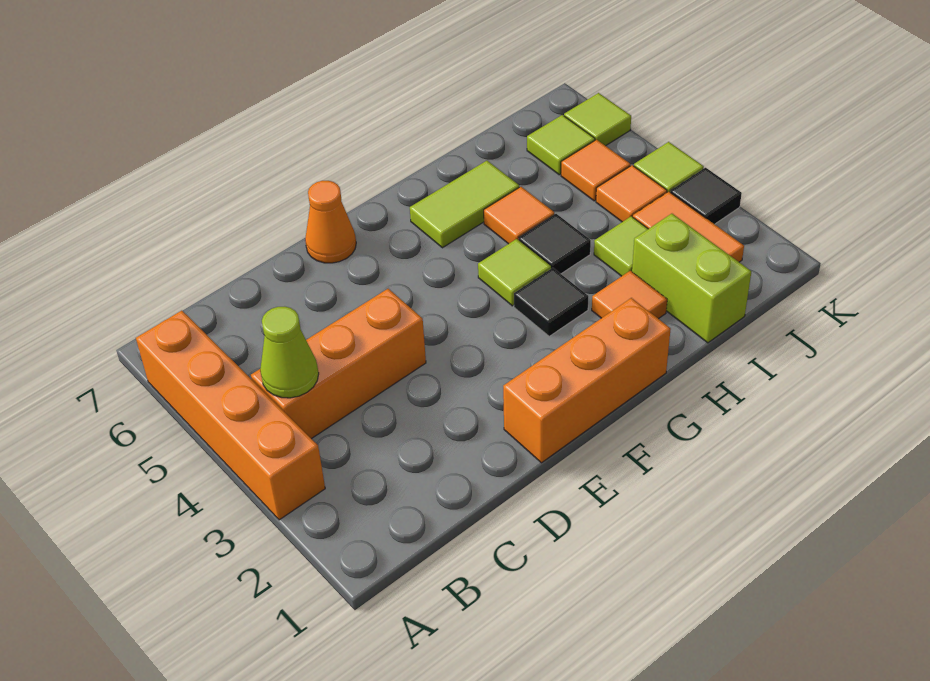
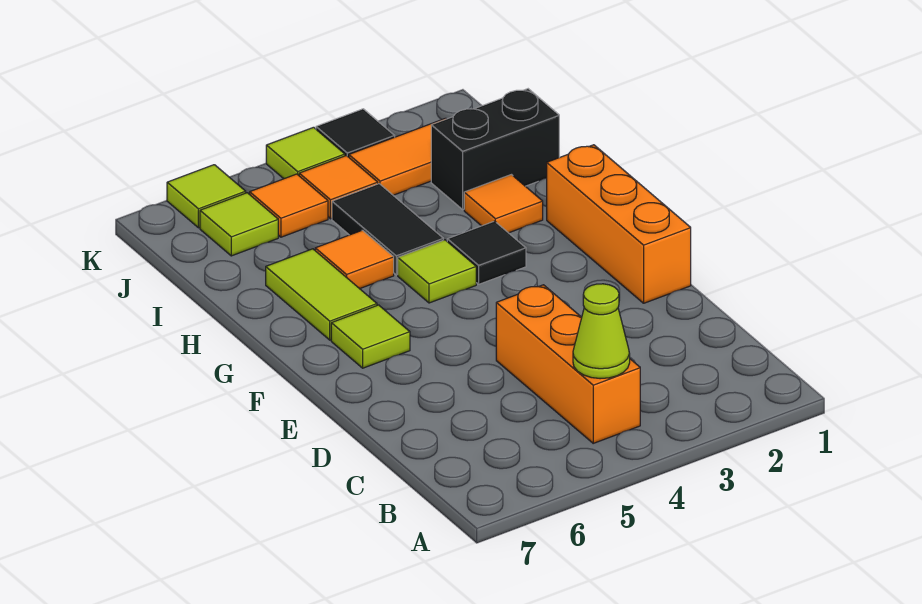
orange 1x4 brick [136,311,325,520] -> none
orange 1x1 cone [305,181,356,263] -> none
black 1x1 tile [519,214,591,274] -> black 1x2 tile [332,184,443,275]
lime 1x2 brick [632,214,751,343] -> black 1x2 brick [431,89,559,209]
lime 1x1 tile [594,216,648,276] -> lime 1x1 tile moved to [331,305,410,368]

